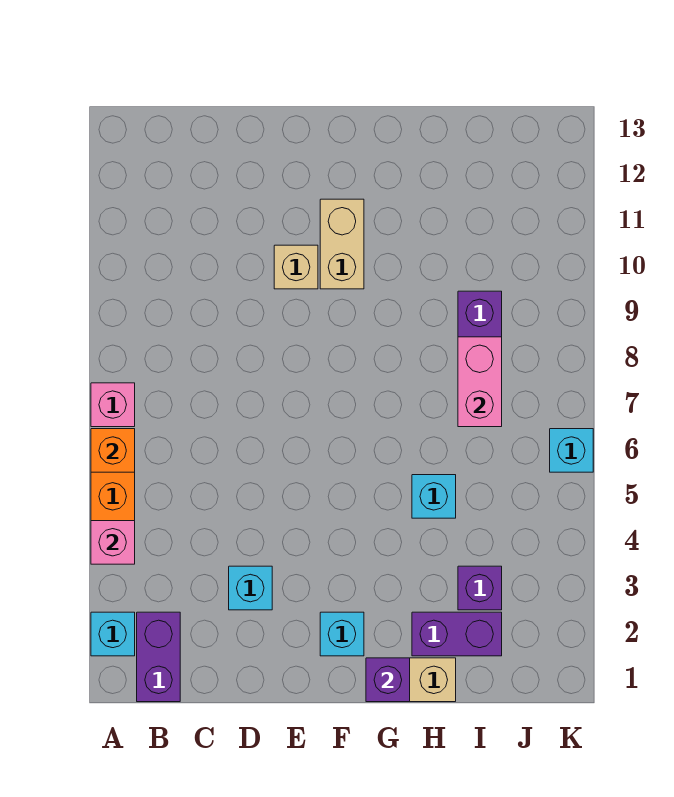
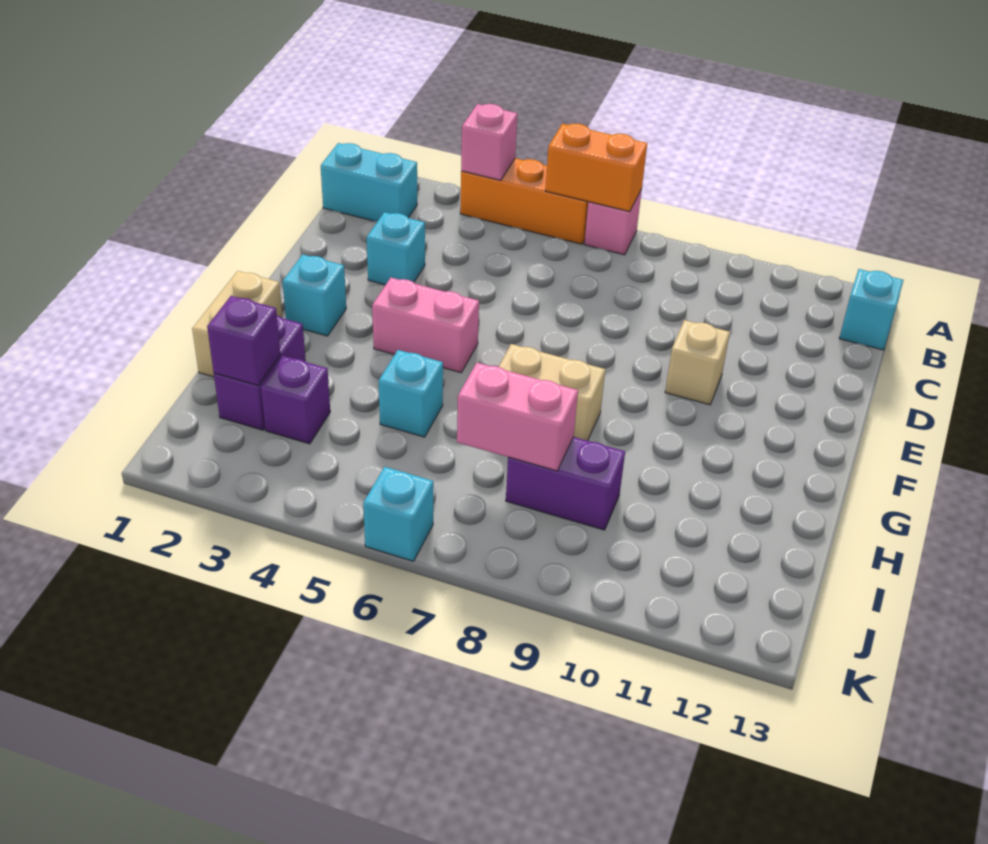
cyan 1x1 brick [91,612,135,656] -> cyan 1x1 brick moved to [839,269,903,350]
orange 1x1 brick [91,429,135,472] -> orange 1x2 brick [545,124,647,212]
purple 1x2 brick [137,612,180,702] -> cyan 1x2 brick [321,143,417,221]
none -> pink 1x2 brick [372,278,479,373]
tan 1x2 brick [320,199,364,289] -> tan 1x2 brick moved to [499,344,605,441]
purple 1x1 brick [366,658,410,702] -> purple 1x1 brick moved to [207,296,281,386]

